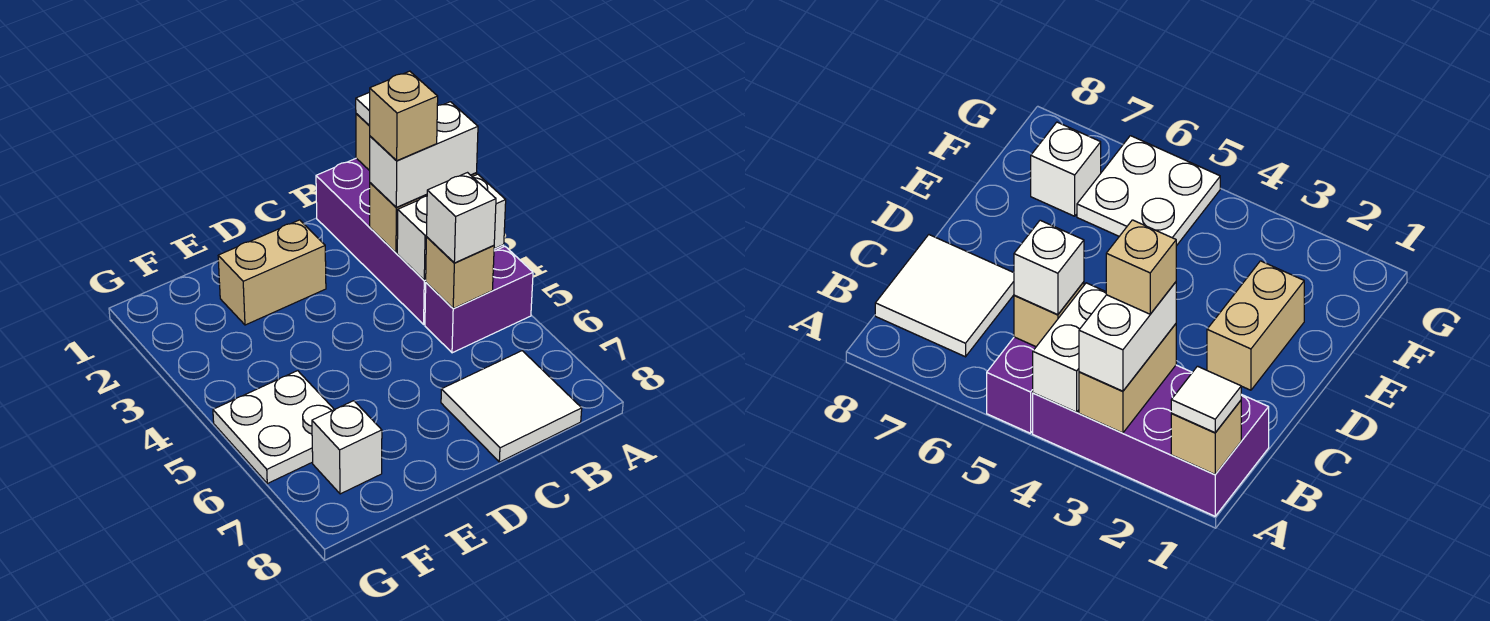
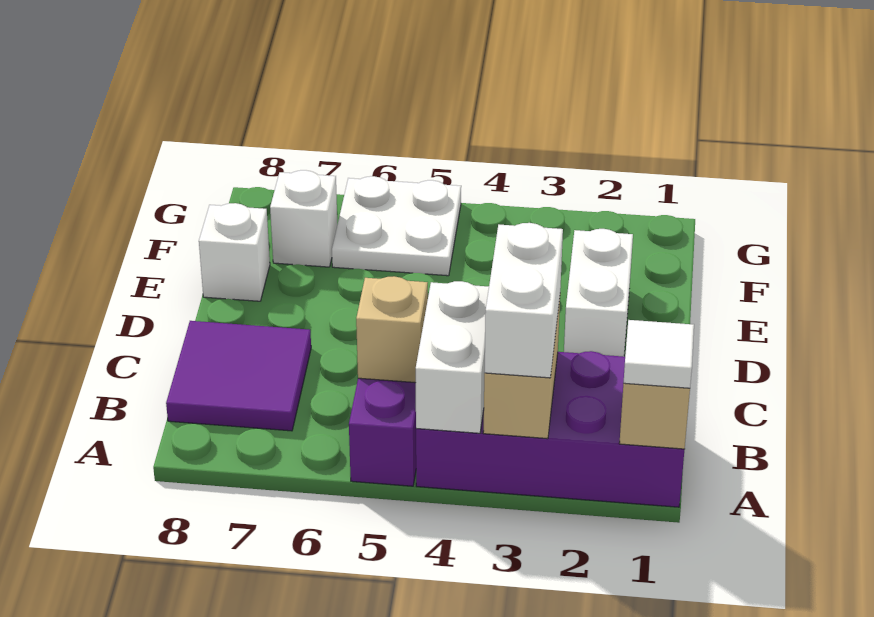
tan 1x1 brick [370,71,438,161] -> none
white 1x1 brick [426,173,496,263] -> white 1x1 brick moved to [199,203,270,301]
white 2x2 tile [441,351,582,462] -> purple 2x2 tile [166,321,311,431]
tan 1x2 brick [218,220,326,325] -> white 1x2 brick [564,229,633,357]

